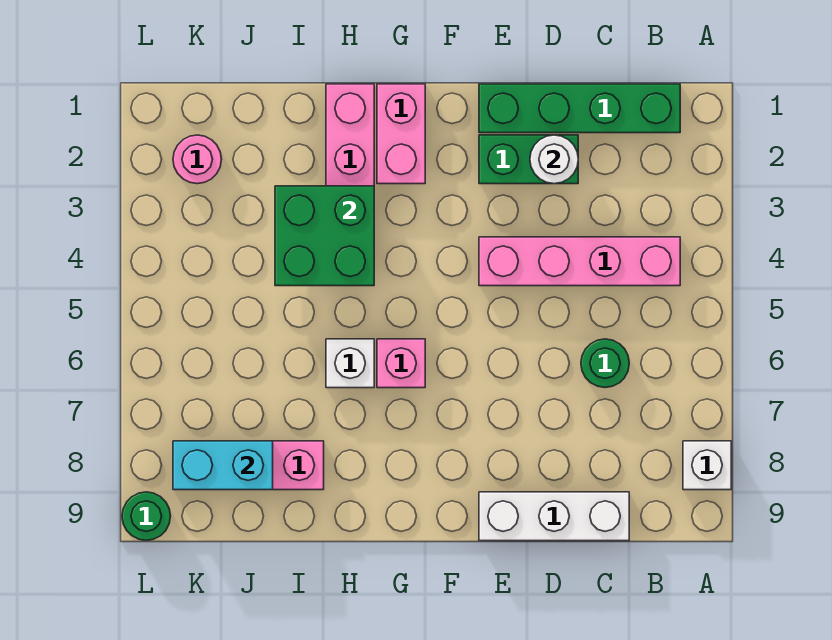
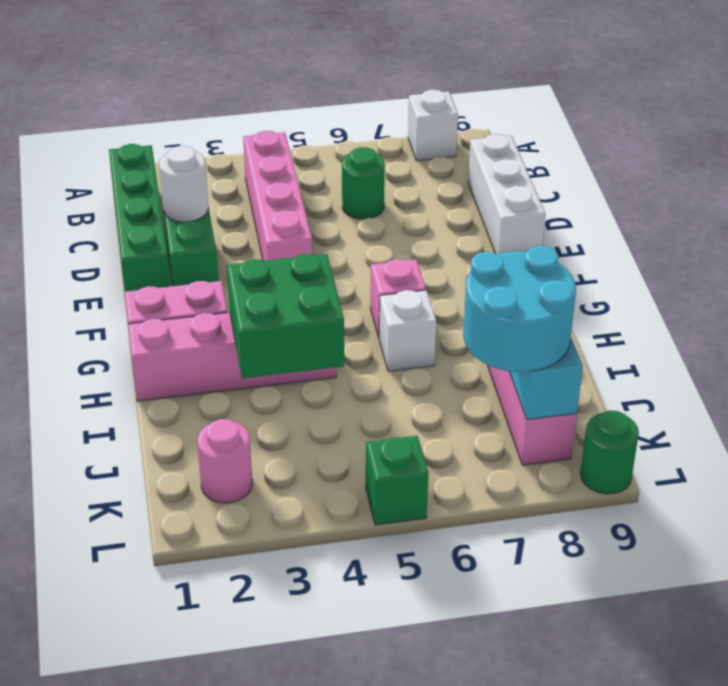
none -> cyan 2x2 round brick [463,246,576,372]
none -> green 1x1 brick [366,436,428,525]

